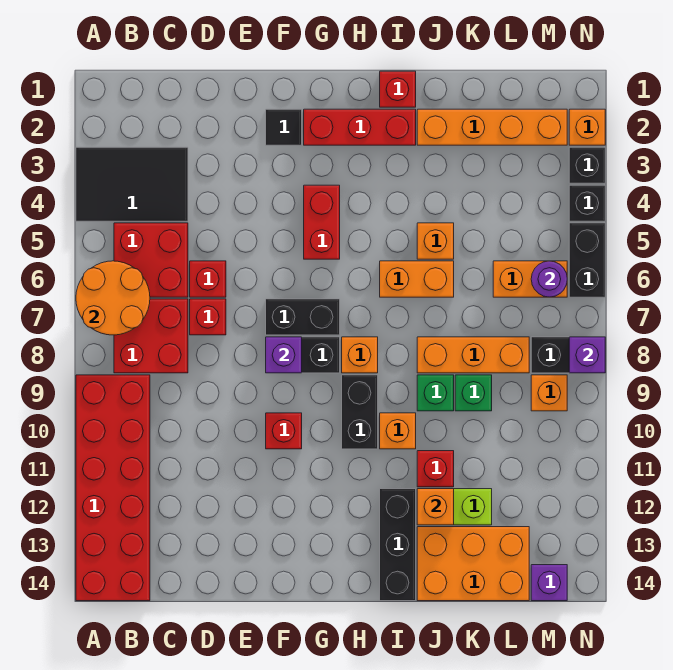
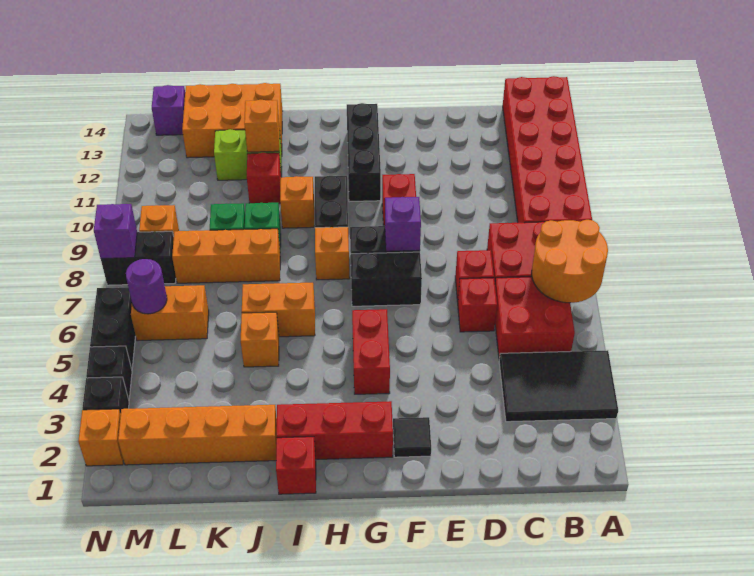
black 1x3 brick [380,489,416,601] -> black 1x3 brick moved to [347,103,381,202]

